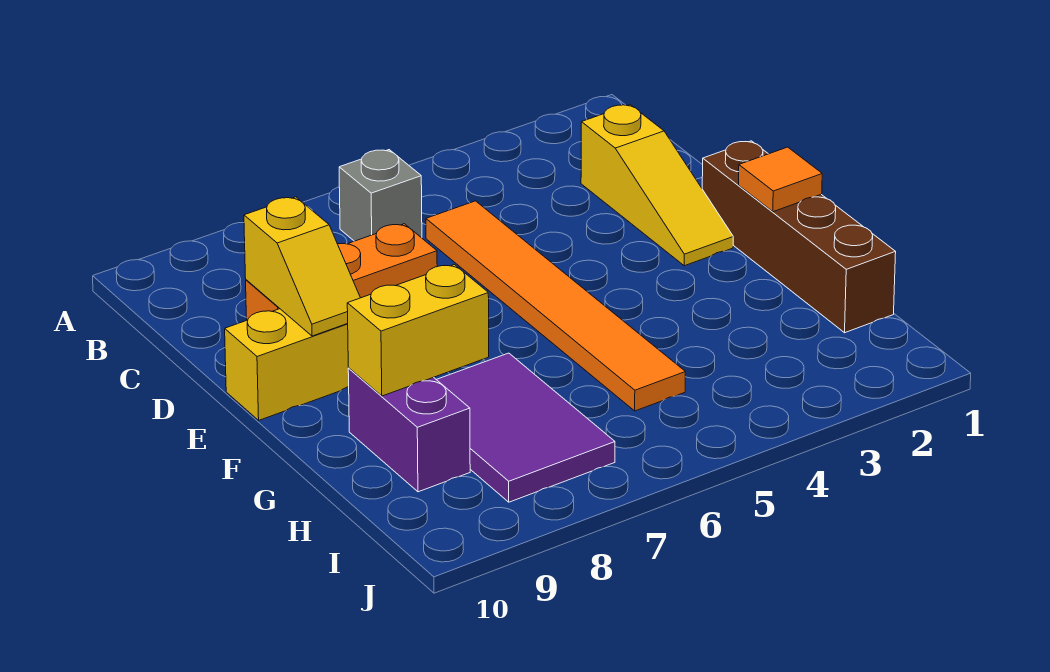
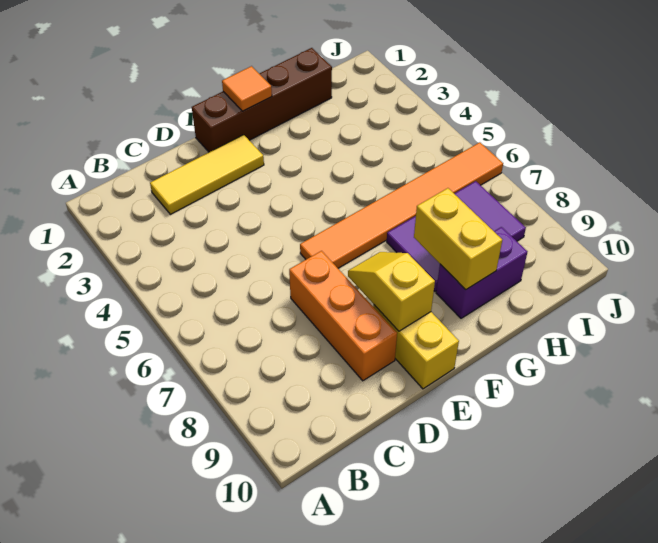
grey 1x1 brick [339,150,422,241] -> none
yellow 1x3 slope [581,105,733,266] -> yellow 1x3 tile [150,135,264,214]
orange 1x6 tile [426,201,685,411] -> orange 1x6 tile moved to [300,142,503,268]
yellow 1x2 slope [244,197,360,336] -> yellow 1x2 slope turned to [348,252,435,331]

